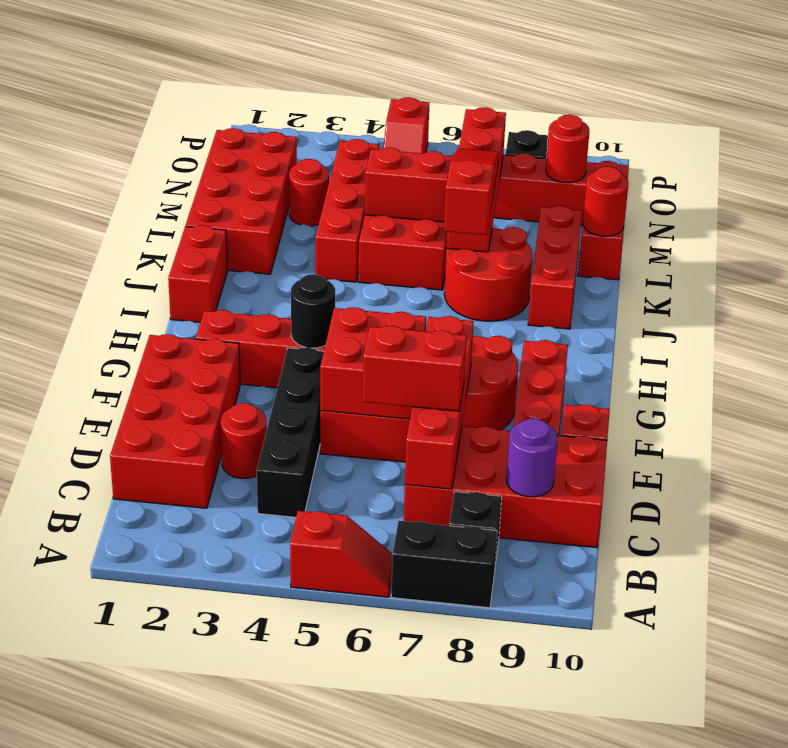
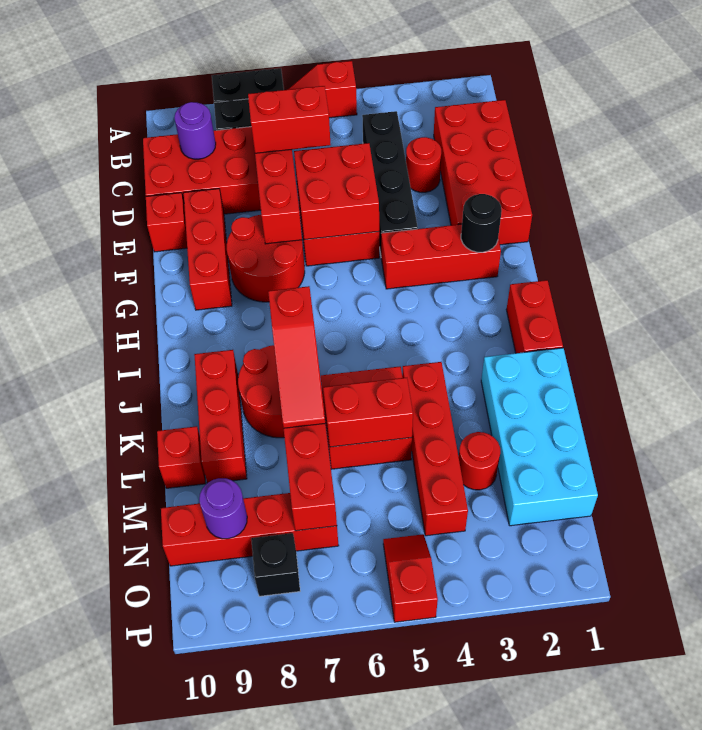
black 1x1 round brick [291,274,335,348] -> black 1x1 round brick moved to [461,194,502,252]
red 2x4 brick [186,128,297,274] -> cyan 2x4 brick [481,348,598,526]
red 1x1 round brick [583,167,629,236] -> none
red 1x1 round brick [546,115,589,183] -> purple 1x1 round brick [199,478,247,539]

